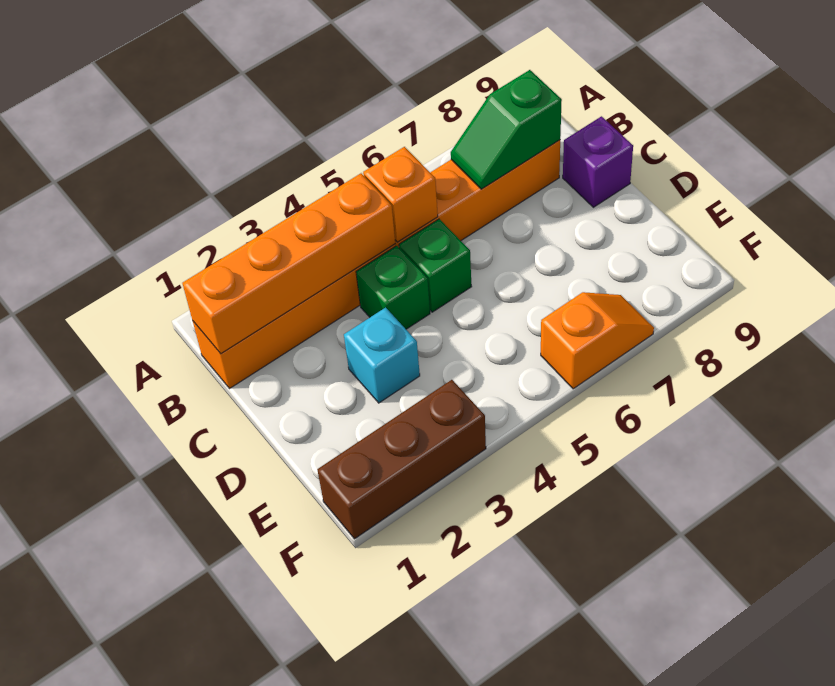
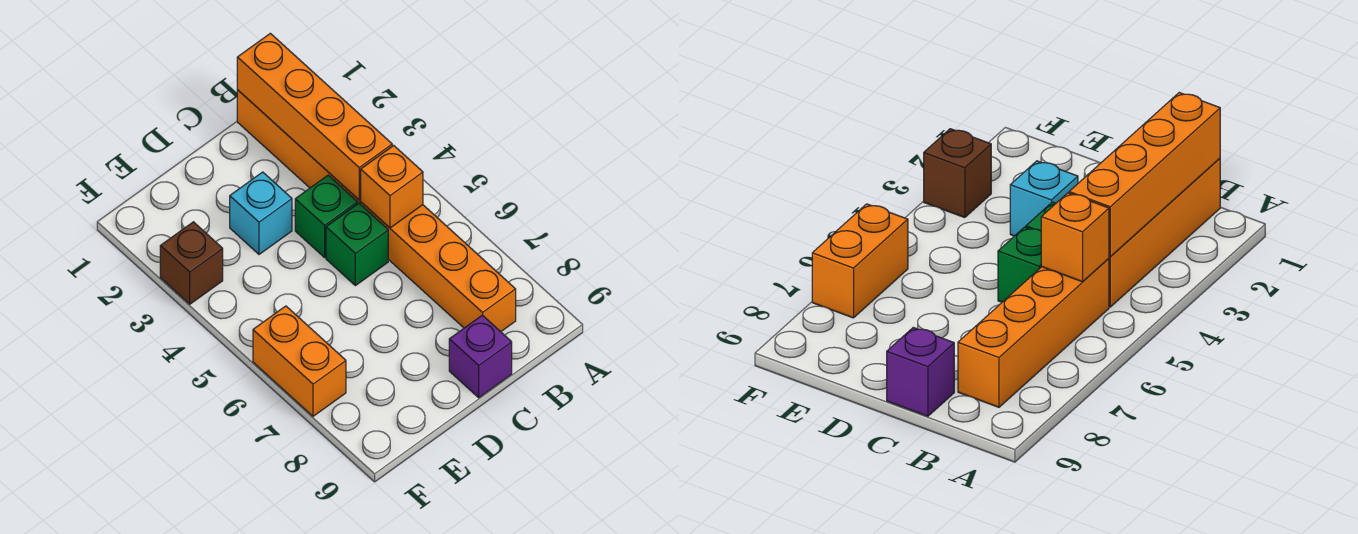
green 1x2 slope [451,70,562,189] -> none
brown 1x3 brick [317,380,486,539] -> brown 1x1 brick [160,222,223,304]
orange 1x2 slope [541,292,654,389] -> orange 1x2 brick [253,306,346,416]

